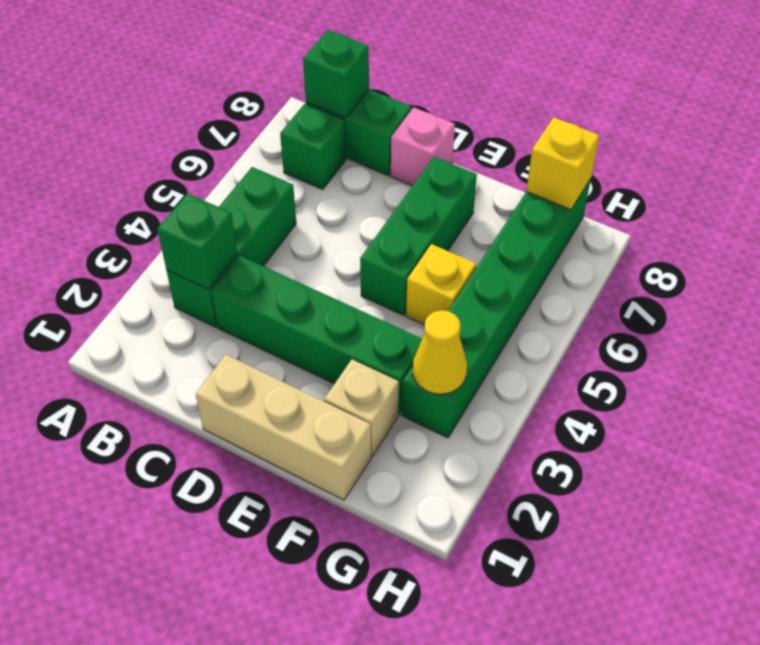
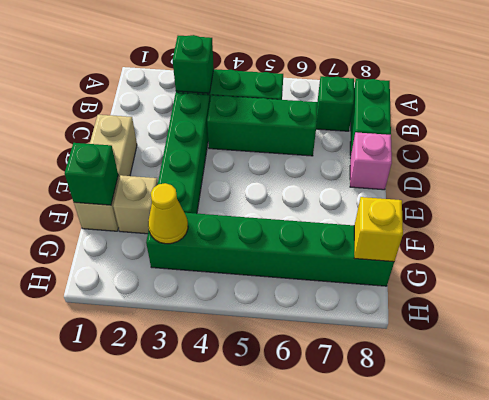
green 1x1 brick [303,30,369,118] -> green 1x1 brick moved to [65,143,118,205]
green 1x3 brick [360,157,477,315] -> green 1x3 brick moved to [207,95,317,156]
yellow 1x1 brick [406,244,476,325] -> none

